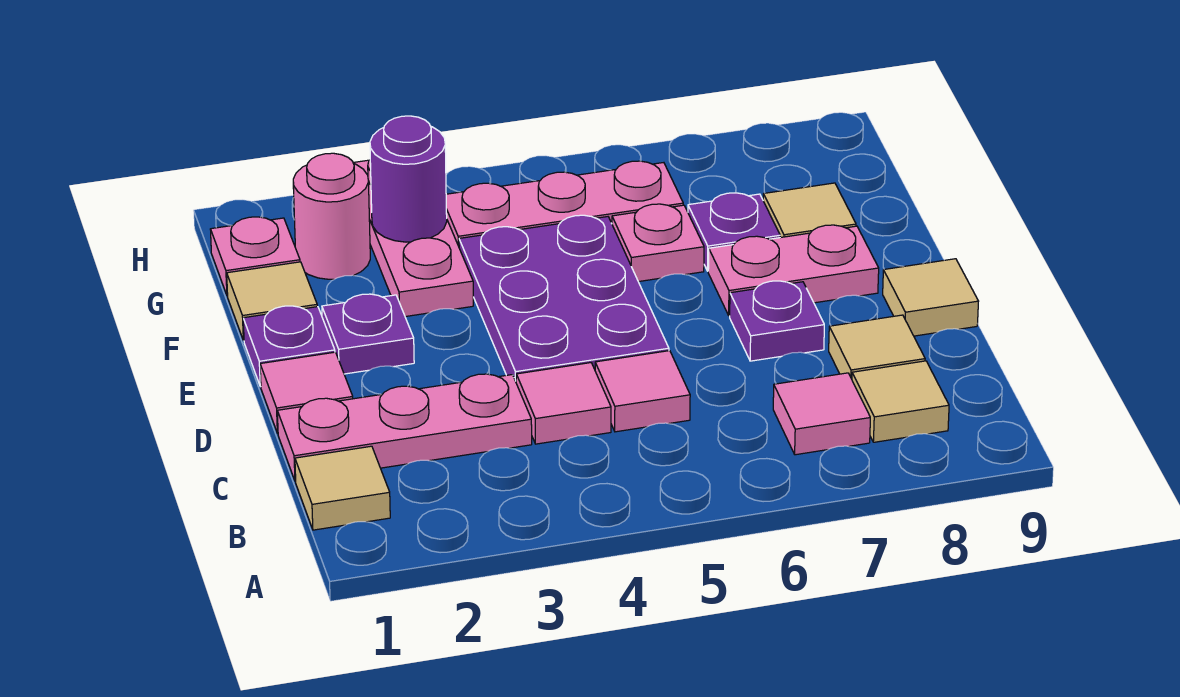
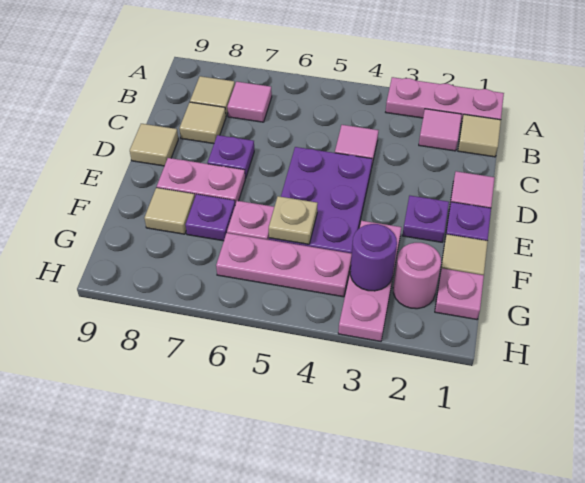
pink 1x3 plate [277,374,532,481] -> pink 1x3 plate moved to [386,77,504,124]
pink 1x1 tile [595,351,690,432] -> pink 1x1 tile moved to [419,109,462,151]
none -> tan 1x1 plate [269,196,318,244]

